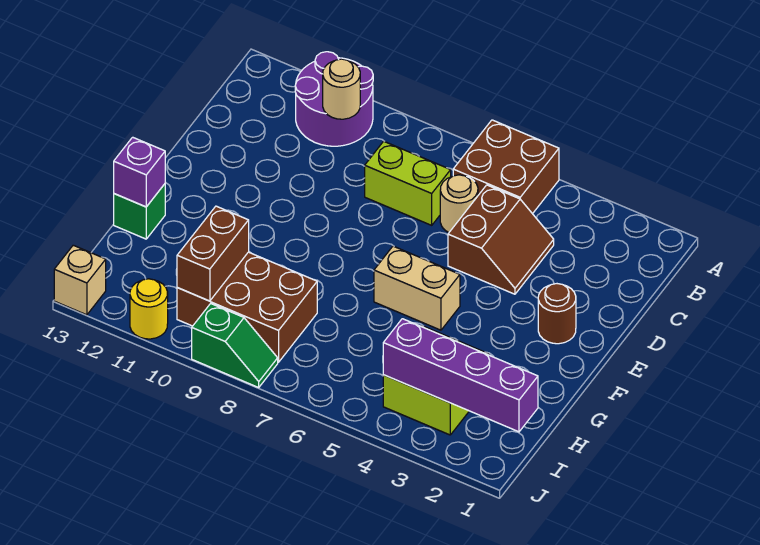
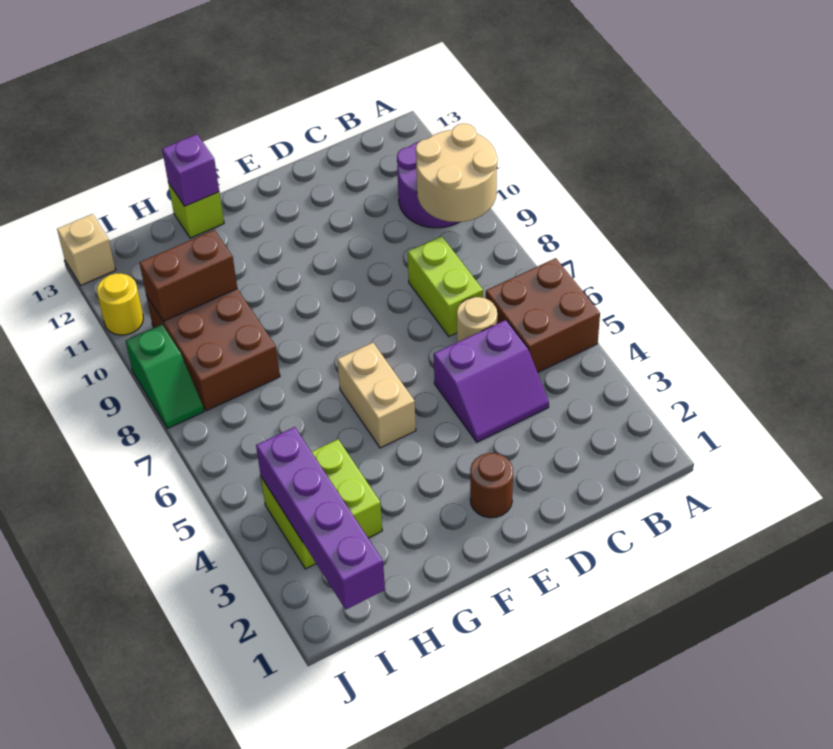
tan 1x1 round brick [323,59,360,119] -> tan 2x2 round brick [416,123,498,222]
brown 2x2 slope [448,185,554,294] -> purple 2x2 slope [434,320,549,442]
green 1x1 brick [114,184,165,239] -> lime 1x1 brick [168,183,224,238]

